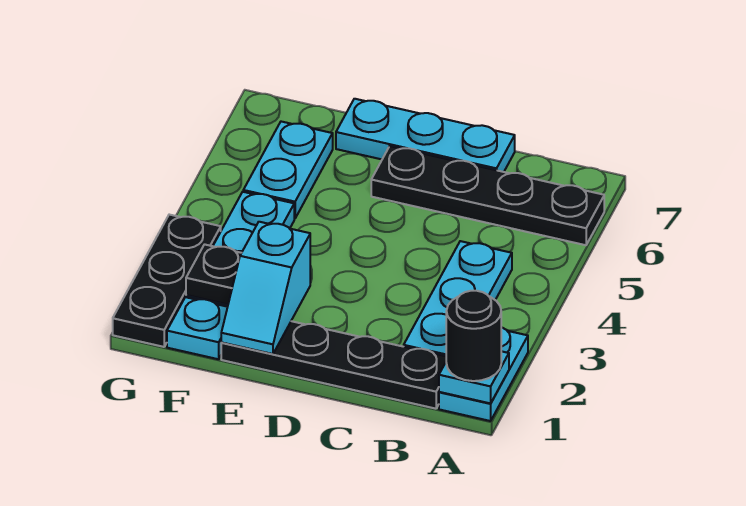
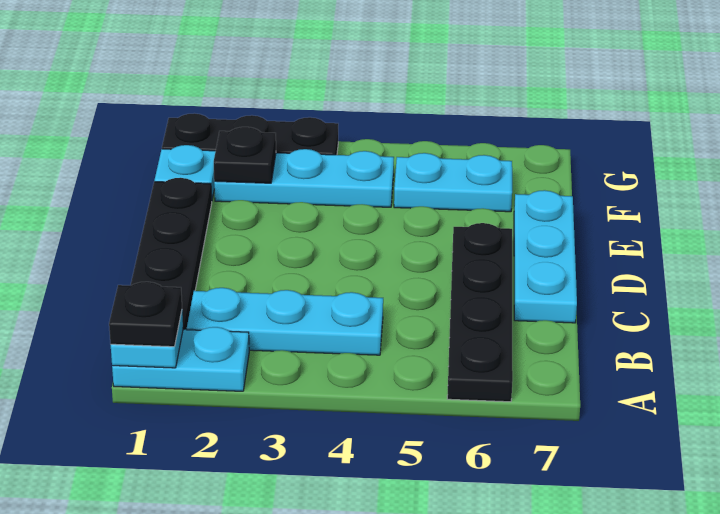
black 1x1 round brick [446,291,501,381] -> black 1x1 plate [109,282,182,347]
cyan 1x2 slope [221,222,310,354] -> none

